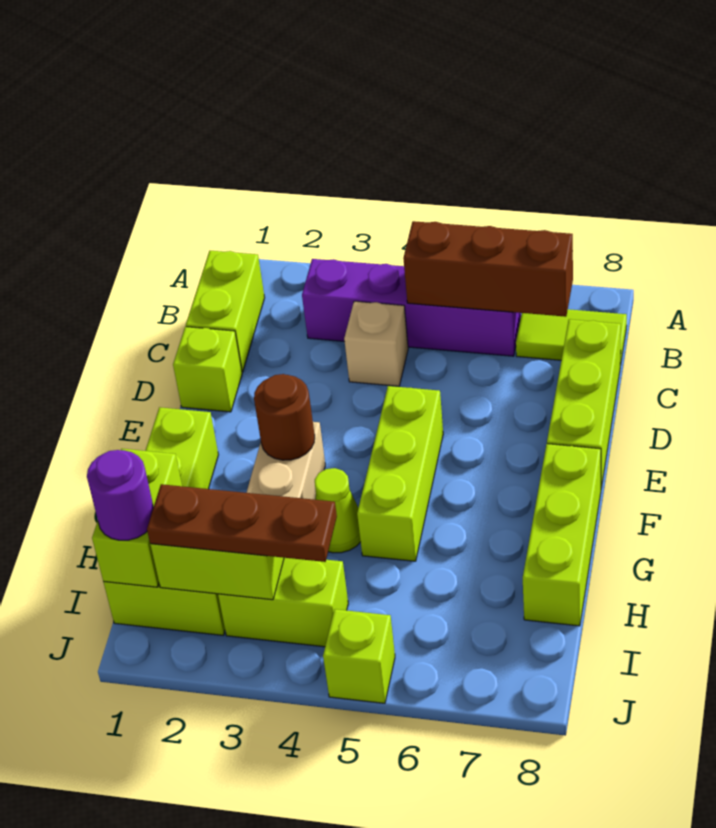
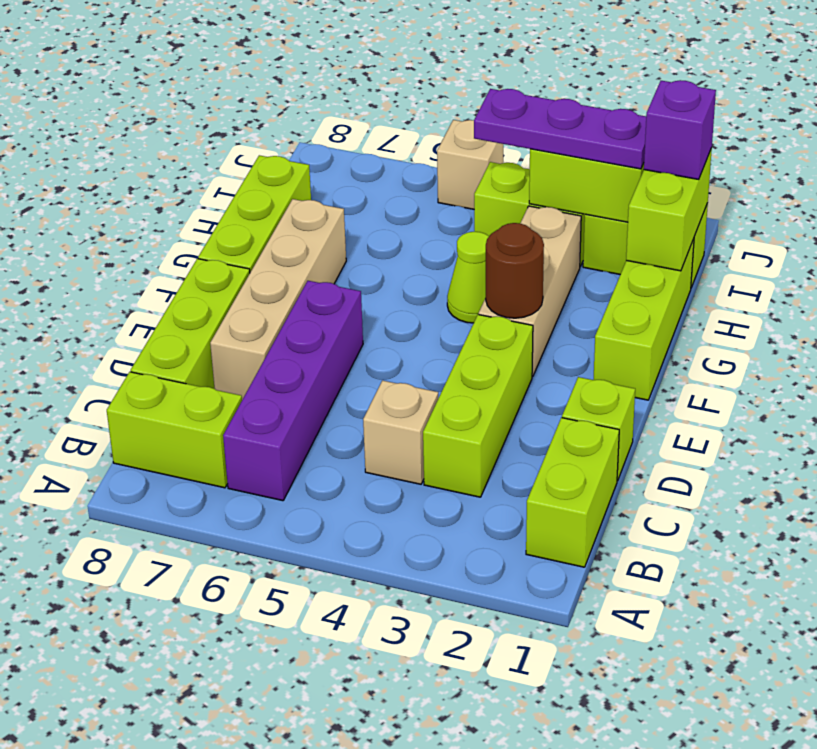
purple 1x4 brick [302,259,521,356] -> purple 1x4 brick turned to [223,281,363,501]
brown 1x3 brick [403,221,573,317] -> none
lime 1x2 tile [516,309,627,365] -> lime 1x2 brick [107,372,242,488]
none -> tan 1x4 brick [210,199,346,400]
lime 1x3 brick [357,386,443,561] -> lime 1x3 brick moved to [423,315,533,497]
purple 1x1 round brick [87,450,154,540] -> purple 1x1 brick [644,80,716,179]
brown 1x3 plate [147,484,337,562] -> purple 1x3 plate [474,89,646,169]
lime 1x1 brick [323,609,395,703] -> tan 1x1 brick [437,120,503,209]

